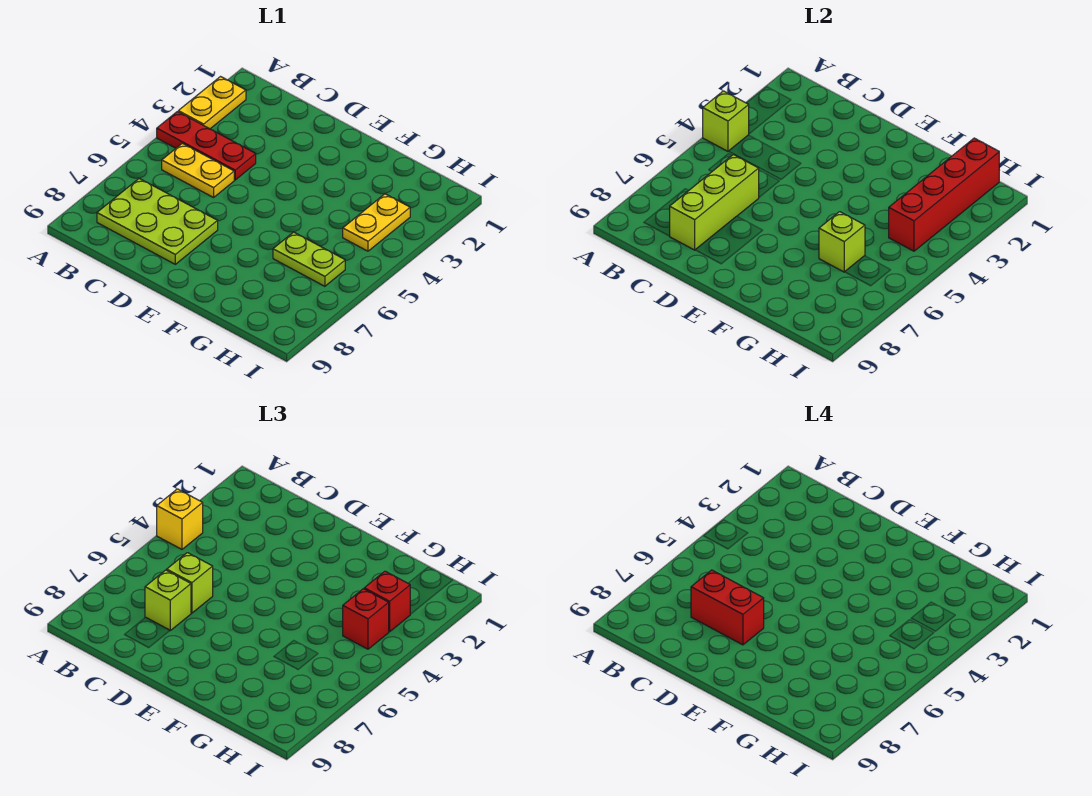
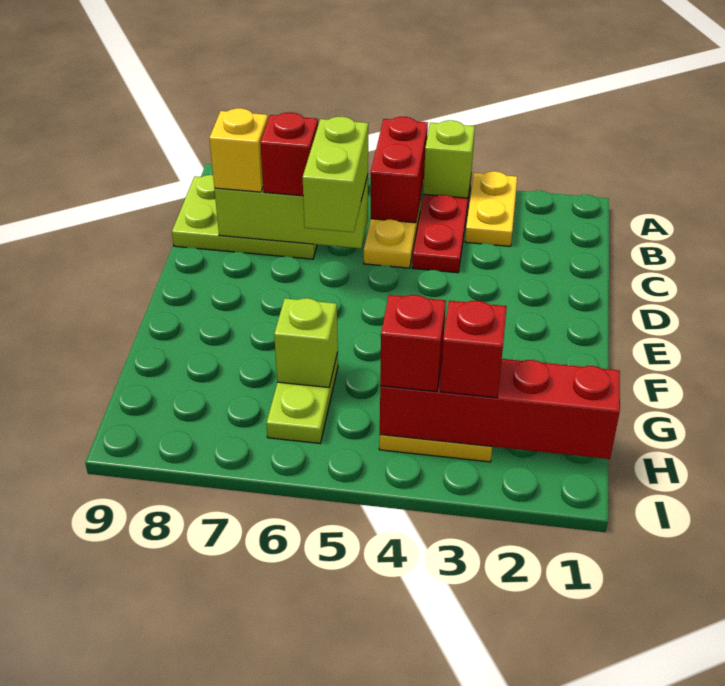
yellow 1x2 plate [178,77,246,129] -> yellow 1x2 plate turned to [465,171,517,246]
yellow 1x1 brick [157,489,203,549] -> yellow 1x1 brick moved to [209,108,268,192]
lime 2x3 plate [97,179,218,264] -> lime 2x3 plate turned to [172,175,317,259]
lime 1x1 brick [167,553,213,613] -> lime 1x2 brick [303,117,368,232]
lime 1x1 brick [145,570,191,630] -> red 1x1 brick [260,112,318,196]
red 1x2 brick [691,570,764,645] -> red 1x2 brick moved to [371,117,428,223]

